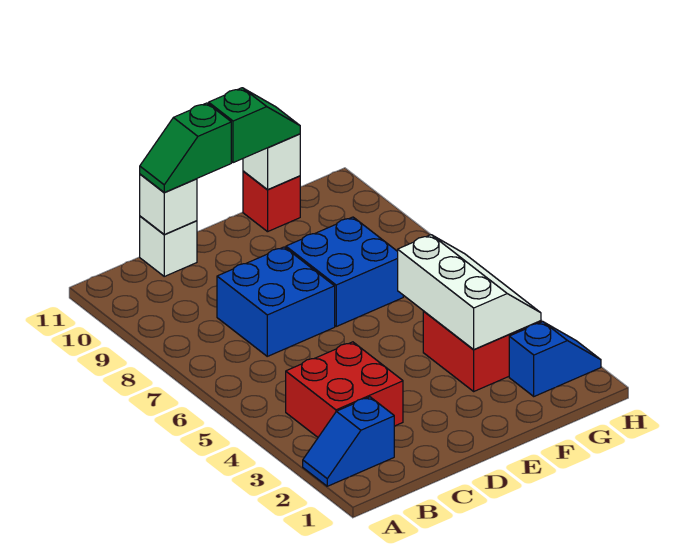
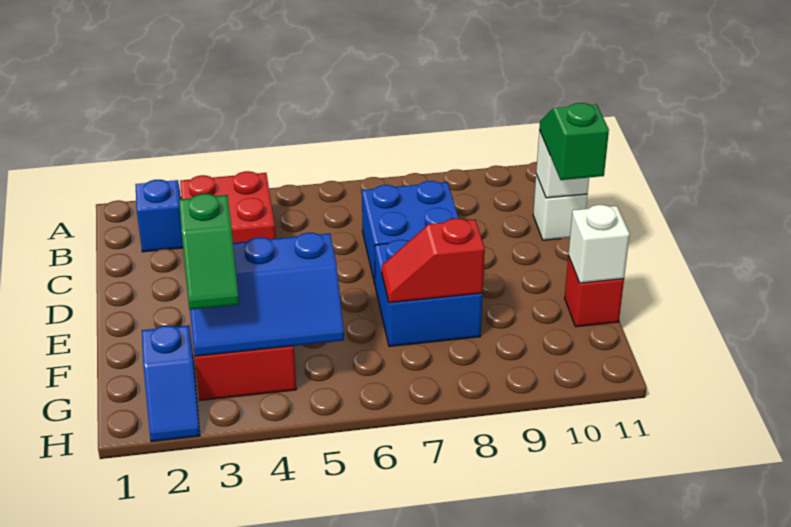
green 1x2 slope [209,88,300,163] -> green 1x2 slope moved to [179,194,239,310]
white 2x3 slope [398,235,541,350] -> blue 2x3 slope [190,233,344,356]
none -> red 1x2 slope [382,219,485,303]

